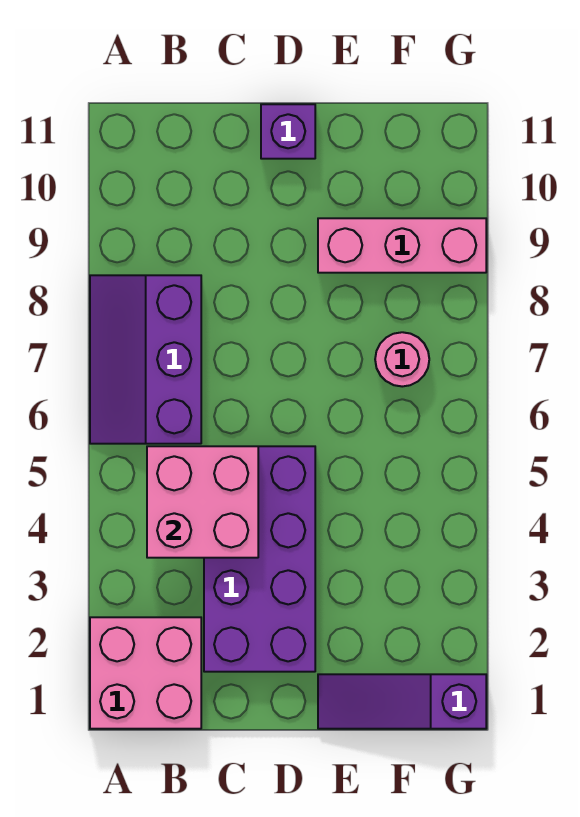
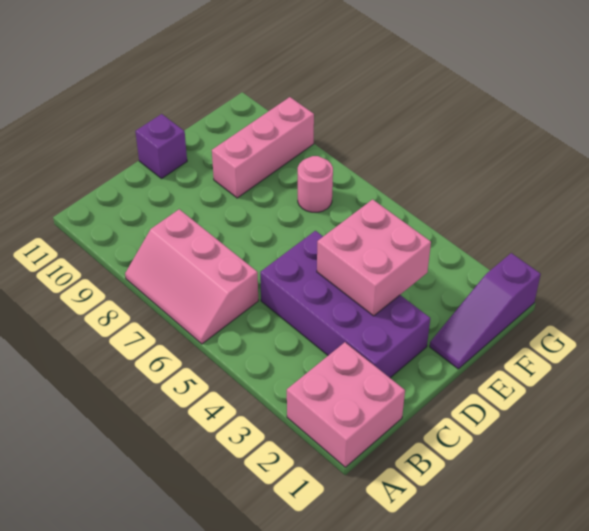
purple 2x3 slope [90,275,201,444] -> pink 2x3 slope [125,209,258,344]
pink 2x2 brick [147,446,258,558] -> pink 2x2 brick moved to [317,199,431,316]

